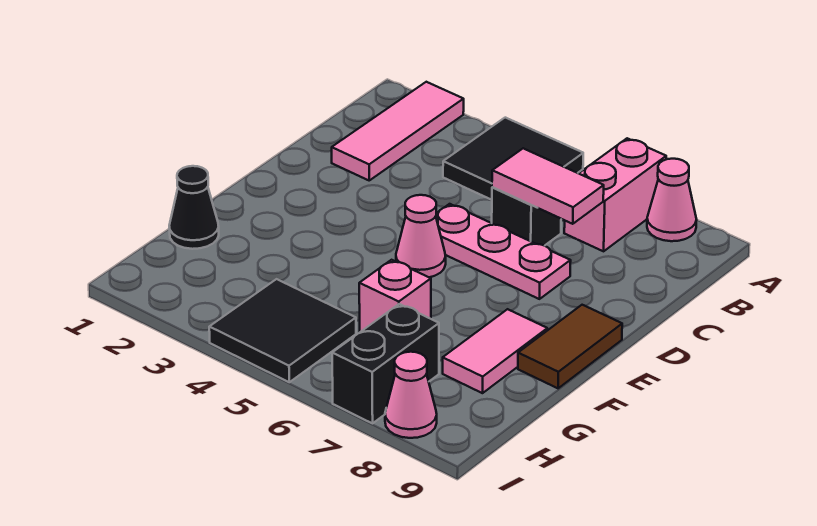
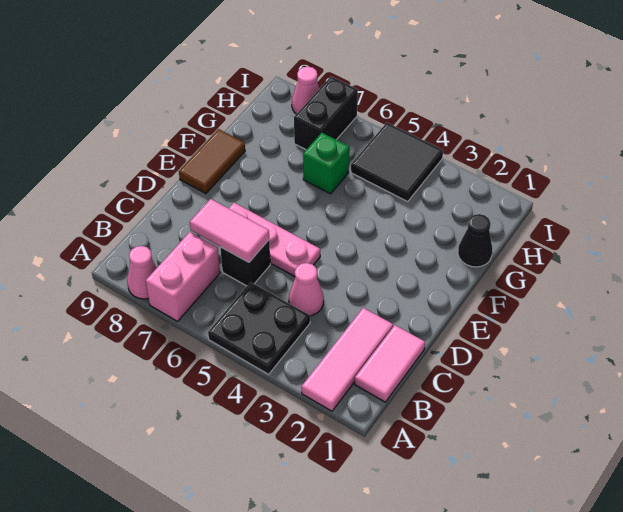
black 2x2 tile [443,118,583,200] -> black 2x2 plate [208,282,310,374]
pink 1x1 cone [396,195,446,277] -> pink 1x1 cone moved to [289,263,324,316]
pink 1x2 tile [443,309,547,393] -> pink 1x2 tile moved to [355,325,425,402]
pink 1x1 brick [359,260,431,332] -> green 1x1 brick [303,133,349,194]

